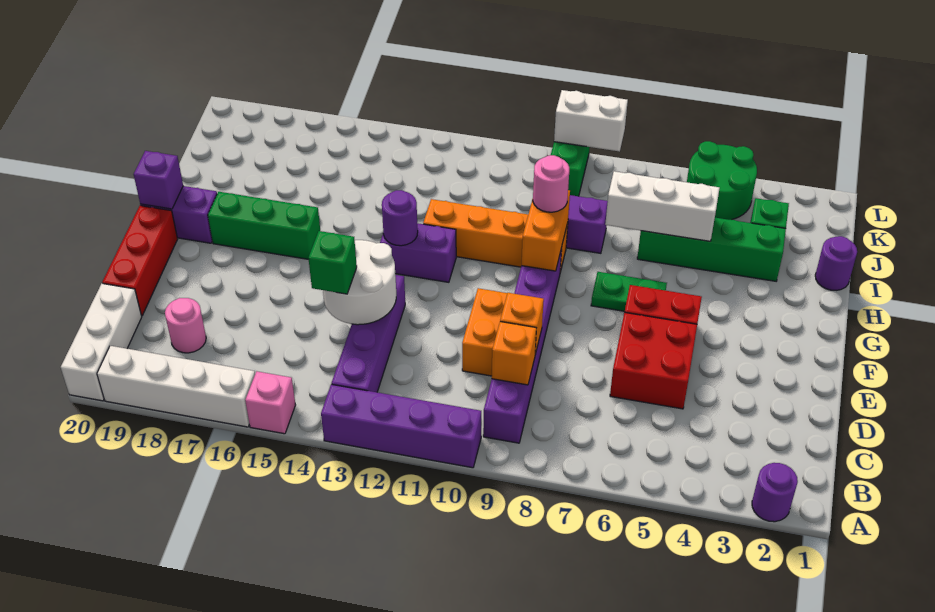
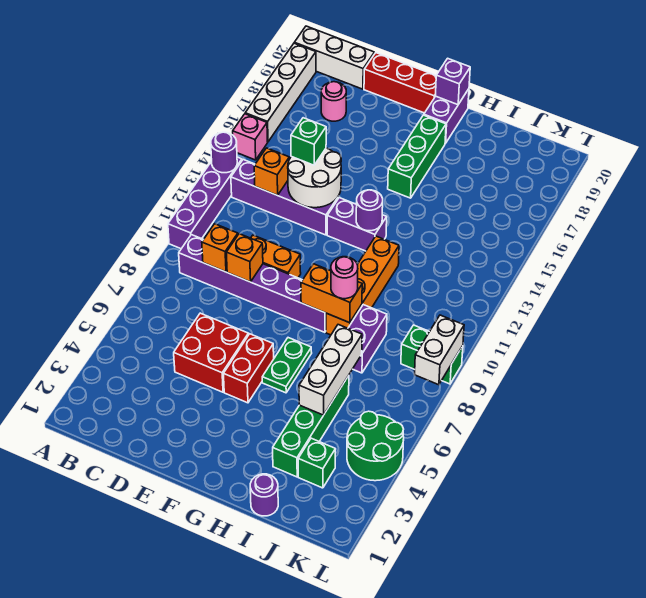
purple 1x1 round brick [752,463,798,522] -> purple 1x1 round brick moved to [211,132,237,173]
none -> orange 1x1 brick [254,148,289,195]
purple 1x2 brick [380,223,456,282] -> purple 1x2 brick turned to [327,198,387,251]

